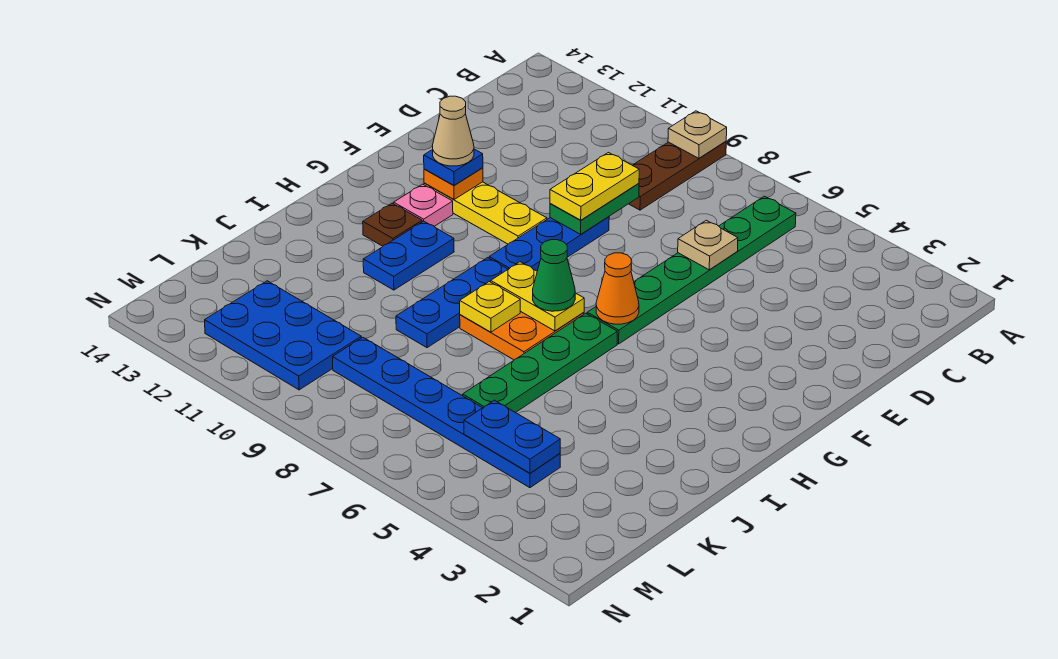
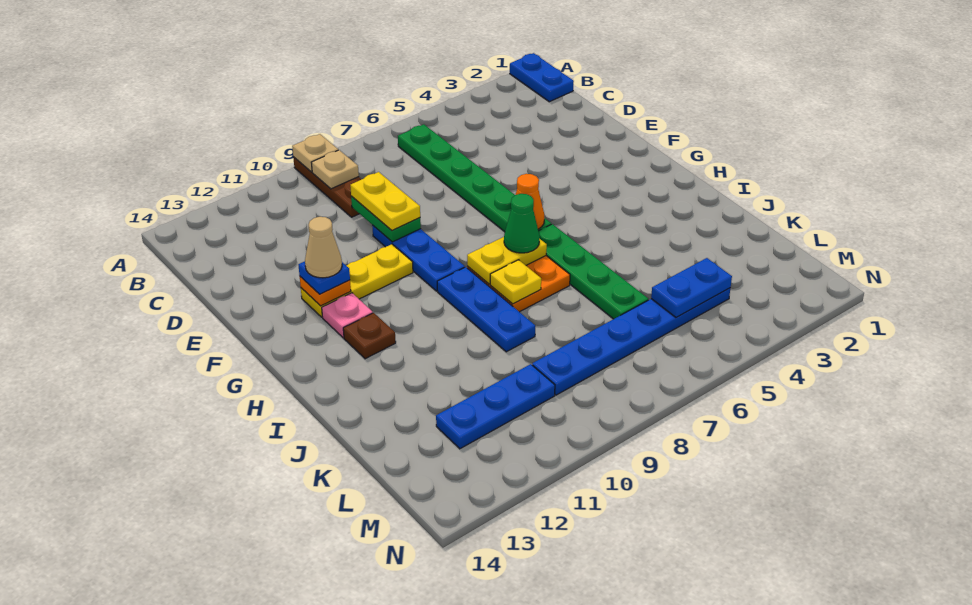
tan 1x1 plate [678,220,738,270] -> tan 1x1 plate moved to [311,150,359,189]
blue 1x2 plate [363,221,454,290] -> blue 1x2 plate moved to [510,53,574,102]
blue 2x3 plate [205,281,361,390] -> blue 1x3 plate [436,364,555,449]

